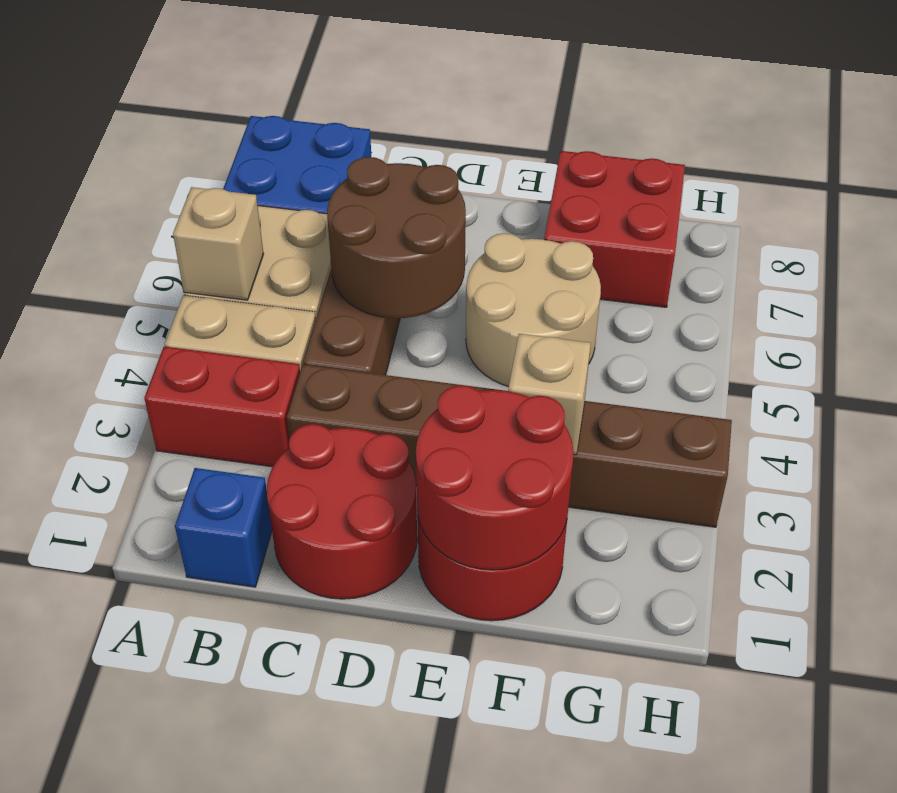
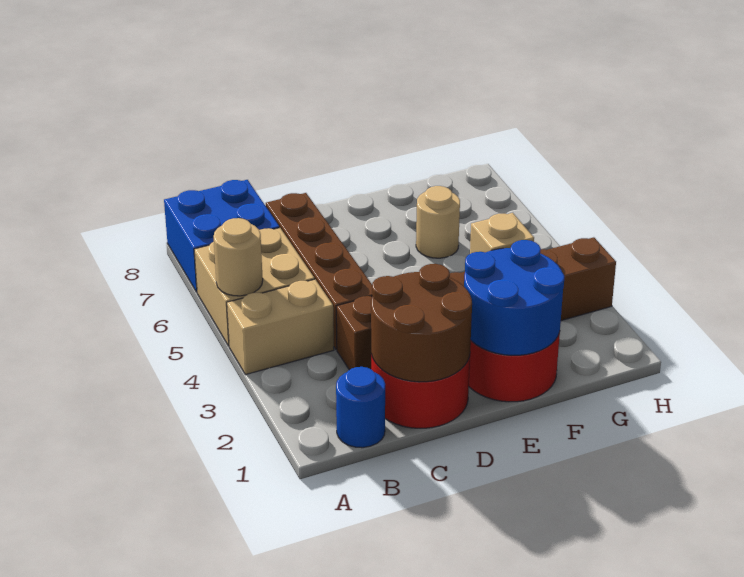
red 1x2 brick [144,346,300,467] -> none
tan 1x1 brick [173,187,264,300] -> tan 1x1 round brick [214,218,263,296]
blue 1x1 brick [175,468,272,587] -> blue 1x1 round brick [336,367,385,448]
brown 2x2 round brick [327,157,466,318] -> brown 2x2 round brick moved to [371,264,472,382]
red 2x2 round brick [416,385,573,570] -> blue 2x2 round brick [464,240,564,355]
tan 2x2 round brick [466,233,601,387] -> tan 1x1 round brick [416,186,460,258]
red 2x2 brick [544,151,685,307] -> none

